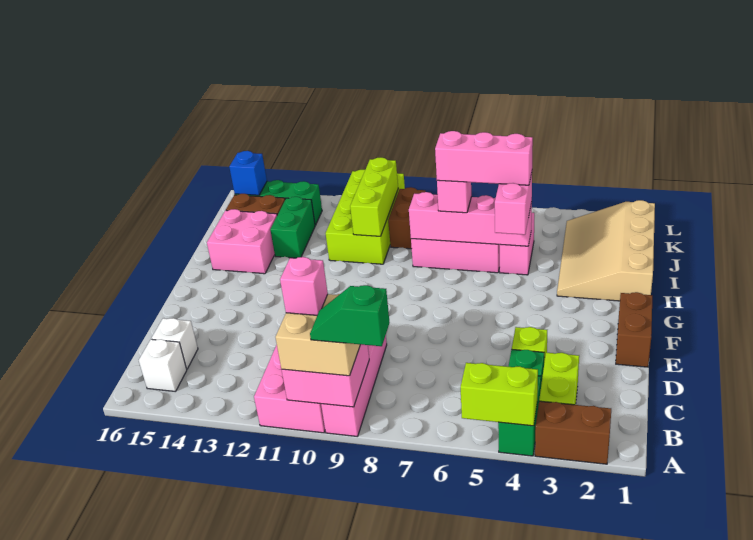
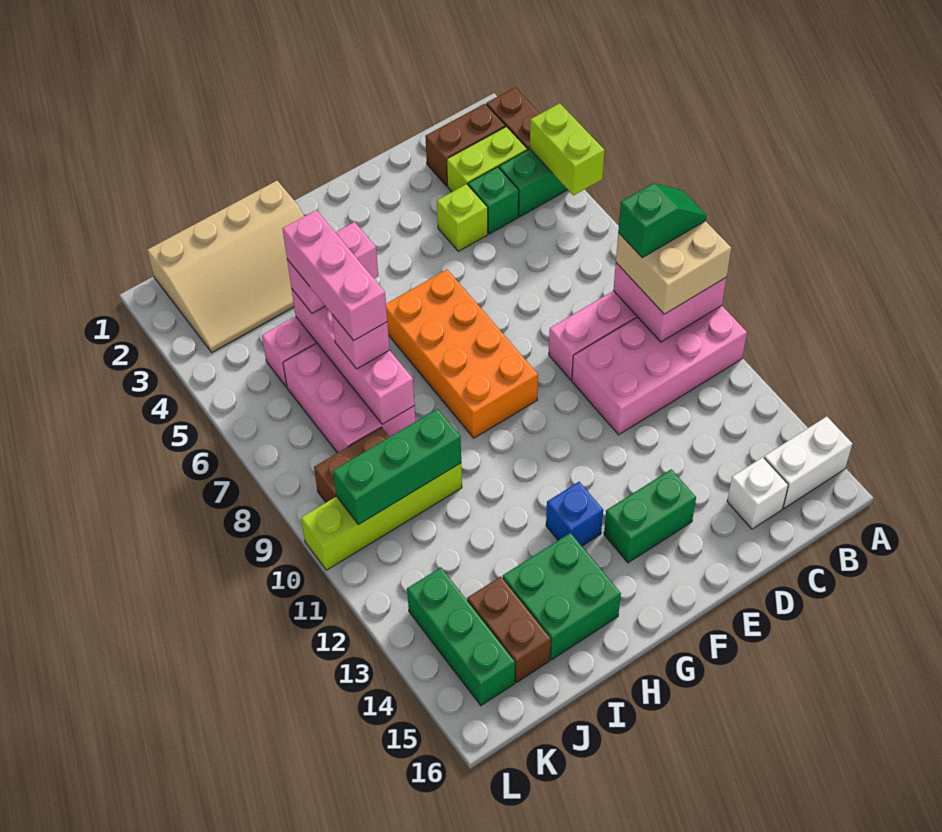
green 1x2 slope [310,285,390,346] -> green 1x2 slope turned to [618,183,706,258]
pink 1x1 brick [280,257,328,315] -> none
white 1x1 brick [139,339,187,392] -> white 1x2 brick [764,416,852,508]
brown 1x2 brick [616,292,652,367] -> brown 1x2 brick moved to [425,104,505,186]
none -> orange 2x4 brick [386,270,538,438]
pink 2x2 brick [207,209,277,274] -> green 2x2 brick [503,533,621,660]
lime 2x4 brick [326,170,405,264] -> lime 1x4 brick [301,463,462,570]
lime 1x3 brick [350,157,398,236] -> green 1x3 brick [333,409,461,524]
green 1x2 brick [270,197,315,258] -> green 1x2 brick moved to [604,469,696,563]
blue 1x1 brick [229,151,267,195] -> blue 1x1 brick moved to [546,482,603,546]

